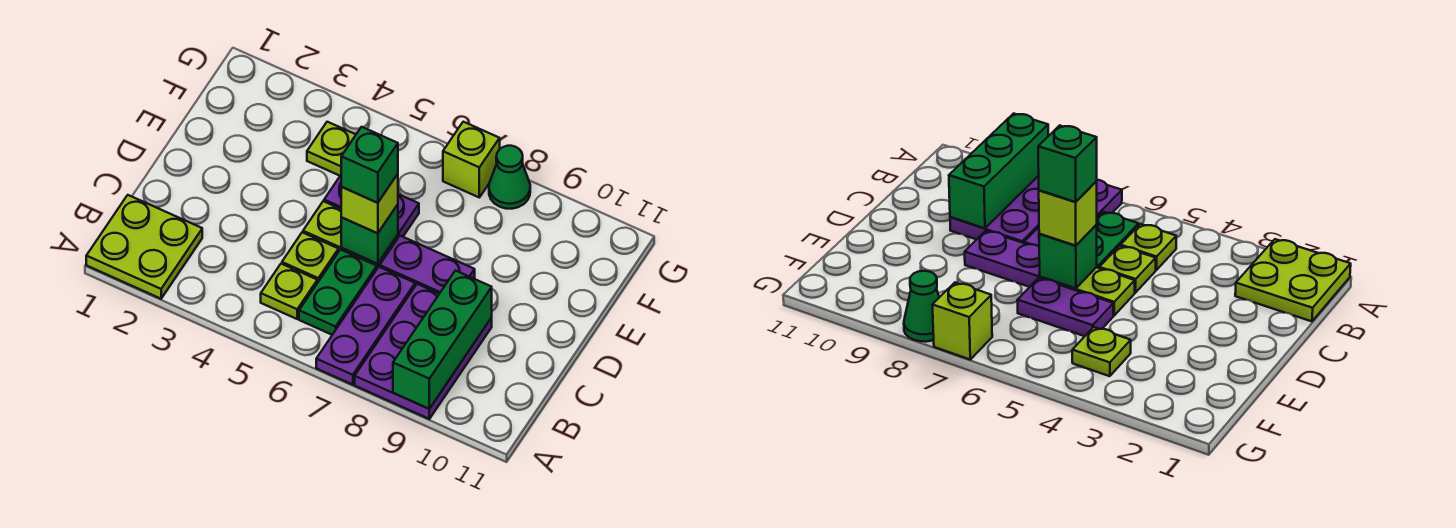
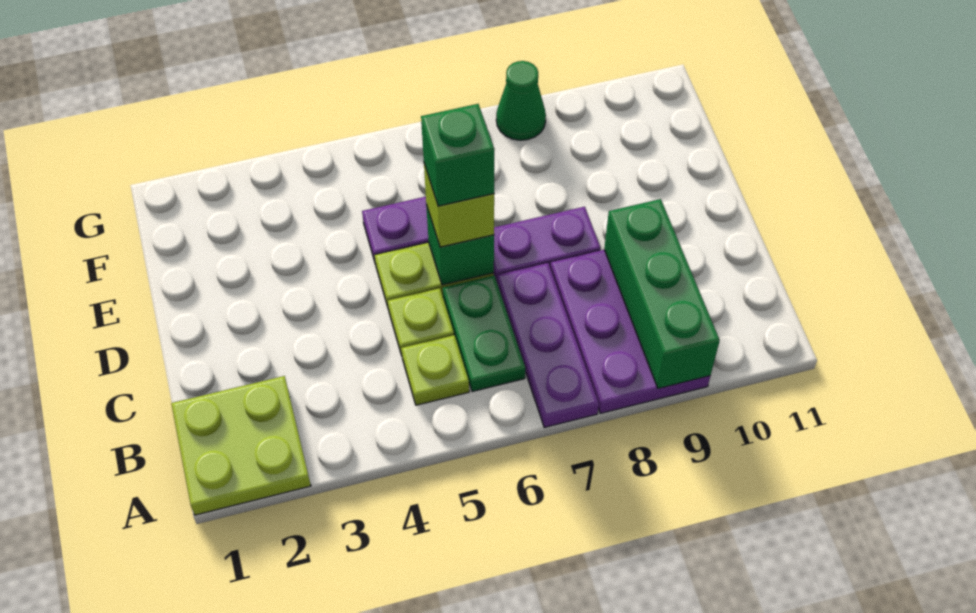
lime 1x1 plate [307,122,356,176] -> none
lime 1x1 brick [443,122,500,197] -> none

